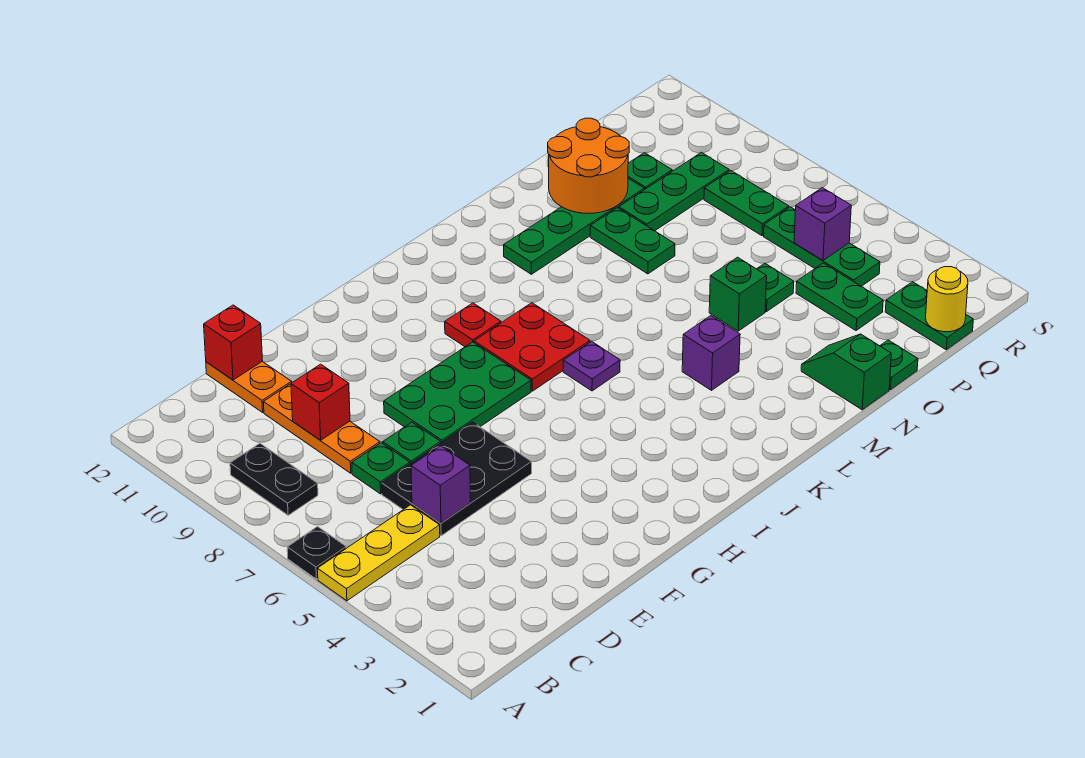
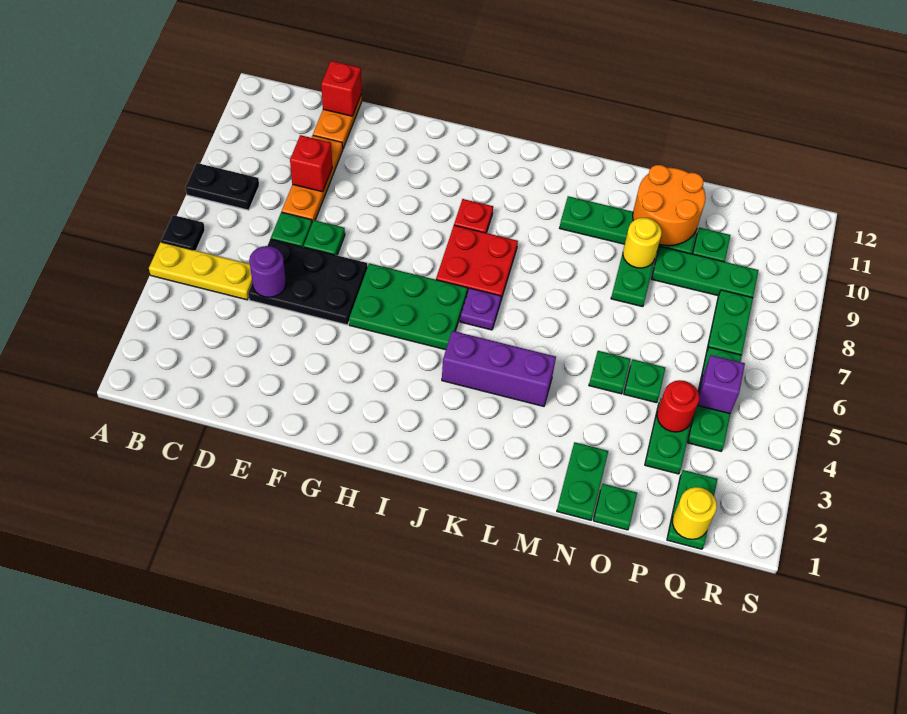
black 1x2 plate [230,443,318,515] -> black 1x2 plate turned to [185,163,259,210]
purple 1x1 brick [411,446,470,523] -> purple 1x1 round brick [249,246,286,297]
green 2x3 plate [384,342,531,443] -> green 2x3 plate moved to [349,263,467,350]
purple 1x1 brick [682,316,740,390] -> purple 1x3 brick [442,331,556,406]
green 1x2 slope [801,334,891,410] -> green 1x2 plate [557,442,608,520]
green 1x1 brick [709,257,767,331] -> green 1x1 plate [589,351,631,394]
none -> yellow 1x1 round brick [623,218,662,268]
none -> red 1x1 round brick [657,380,699,432]

